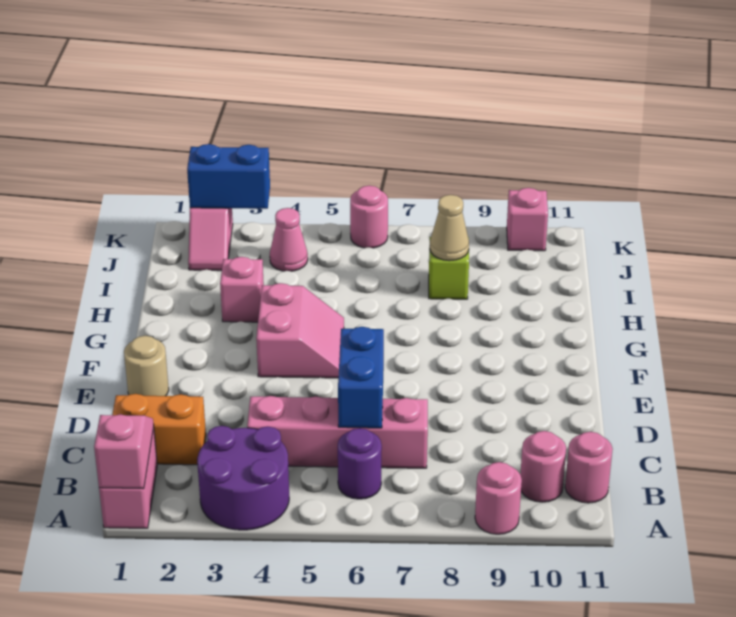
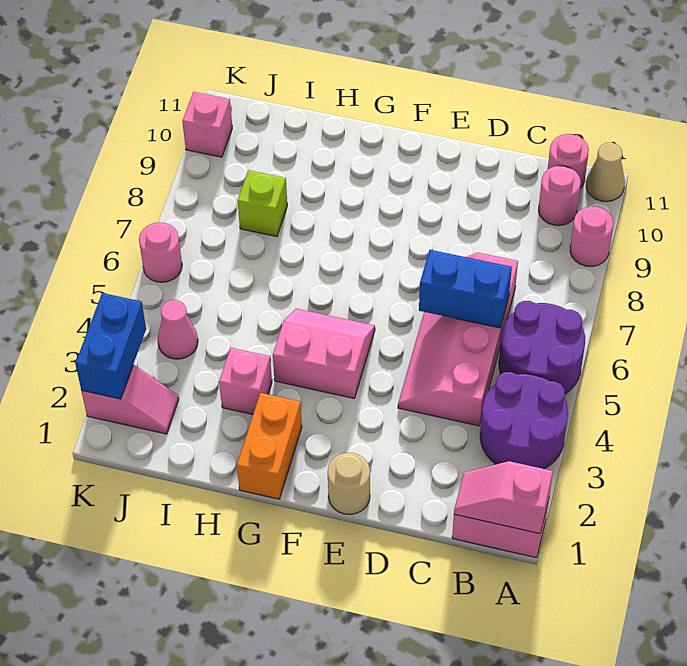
purple 1x1 round brick [338,428,382,499] -> purple 2x2 round brick [499,301,585,394]
orange 1x2 brick [112,394,206,465] -> orange 1x2 brick moved to [237,393,302,499]
tan 1x1 cone [430,195,469,261] -> tan 1x1 cone moved to [586,143,625,202]

